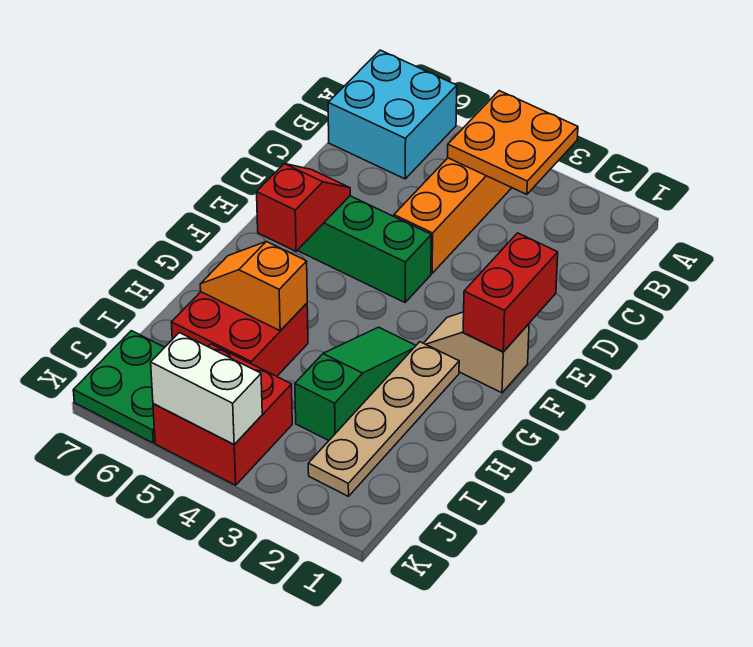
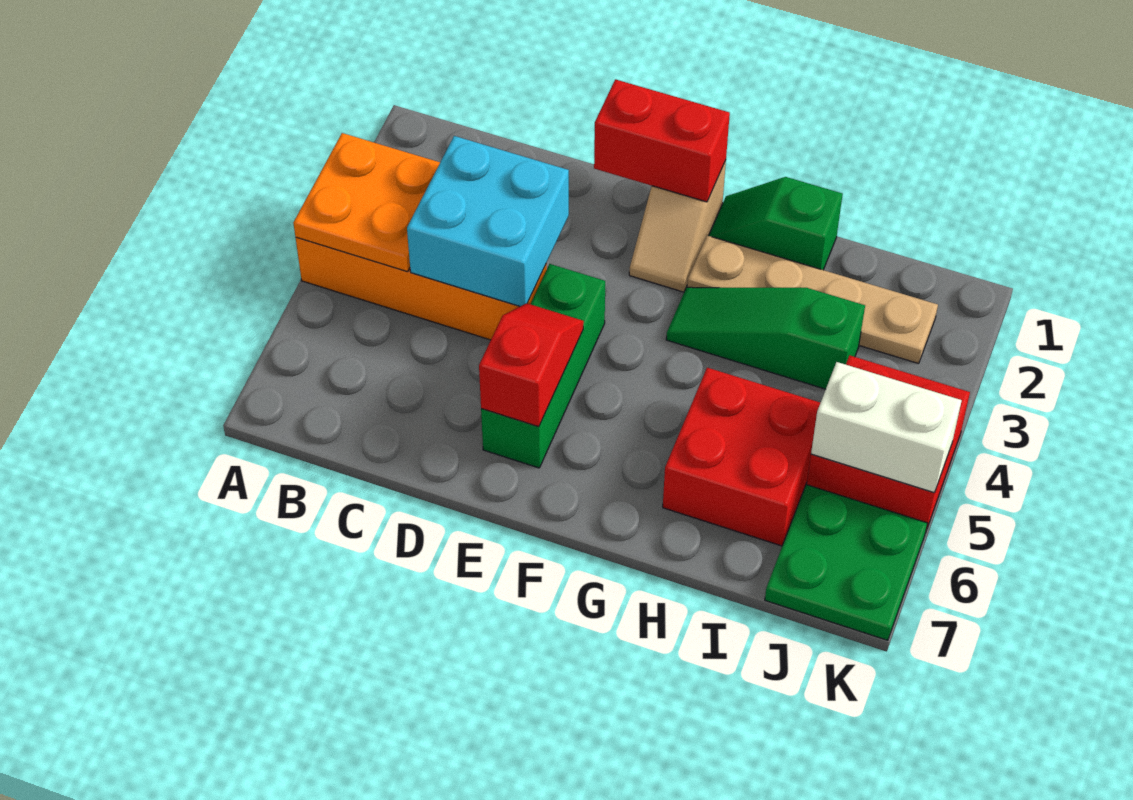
cyan 2x2 brick [328,50,457,179] -> cyan 2x2 brick moved to [407,136,569,306]
red 1x2 slope [257,164,350,251] -> red 1x2 slope turned to [479,303,584,427]
none -> green 1x2 slope [709,177,843,270]
orange 1x2 slope [200,241,307,331] -> none
white 1x2 brick [151,333,262,445] -> white 1x2 brick turned to [811,362,962,493]

